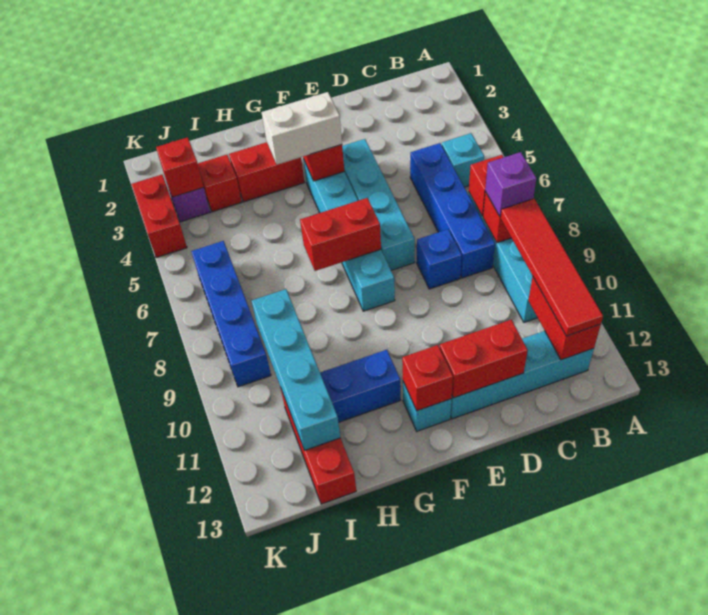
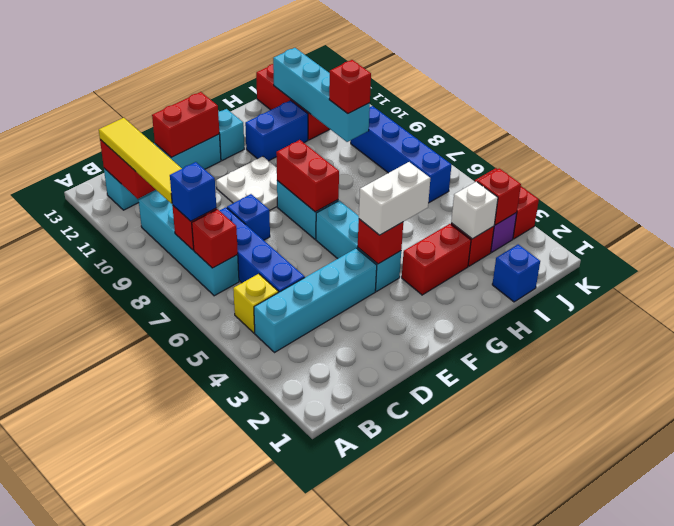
cyan 1x1 brick [442,133,484,187] -> yellow 1x1 brick [233,274,278,333]
purple 1x1 brick [485,152,536,217] -> blue 1x1 brick [170,162,216,221]
red 1x4 tile [501,199,603,336] -> yellow 1x4 tile [99,118,182,204]
cyan 1x4 brick [342,139,415,270] -> cyan 1x4 brick turned to [254,248,377,353]
none -> white 2x2 plate [216,156,277,211]
red 1x2 brick [300,198,381,271] -> red 1x2 brick turned to [276,140,339,212]
red 1x1 brick [402,345,453,411] -> red 1x1 brick moved to [329,60,371,114]
none -> blue 1x1 brick [492,244,540,302]
none -> white 1x1 brick [451,182,498,239]

